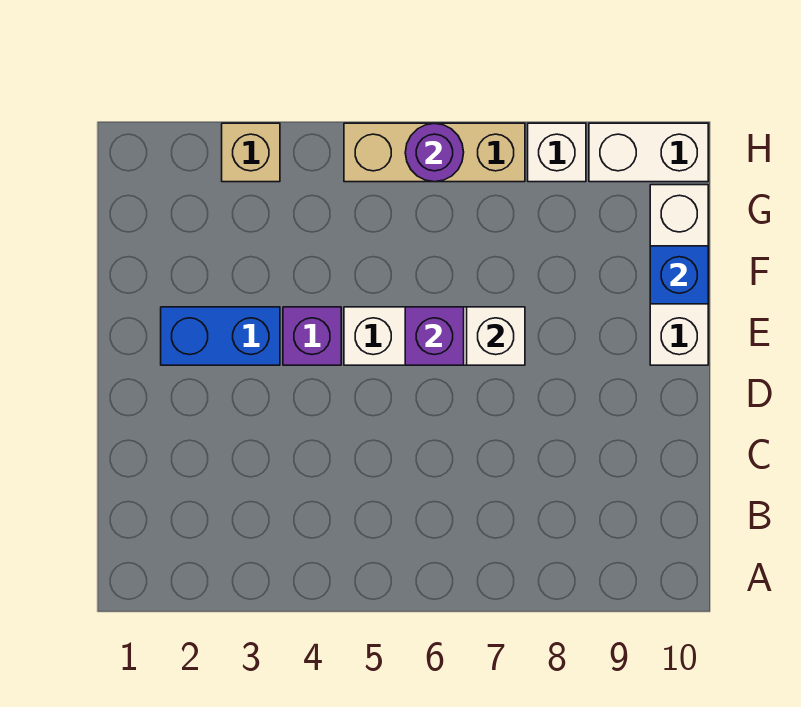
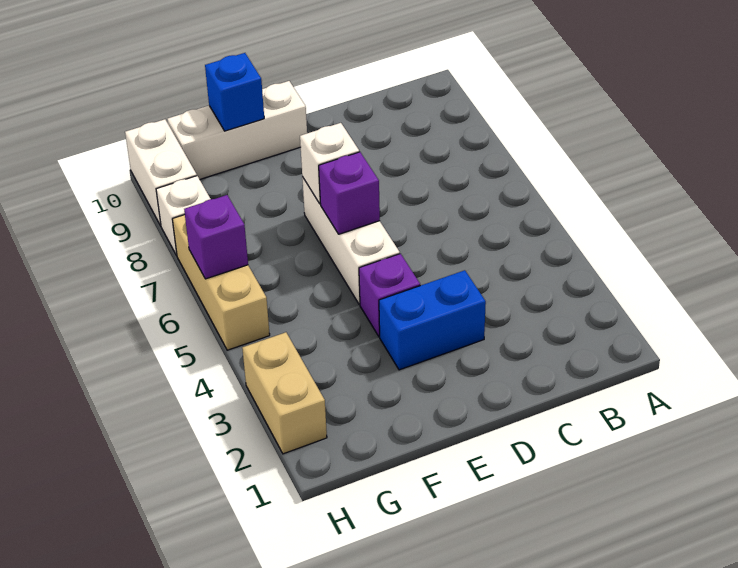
blue 1x2 brick [161,307,280,365] -> blue 1x2 brick turned to [379,270,486,370]
tan 1x1 brick [222,123,280,182] -> tan 1x2 brick [242,332,327,454]
purple 1x1 round brick [405,123,464,182] -> purple 1x1 brick [184,195,248,279]

